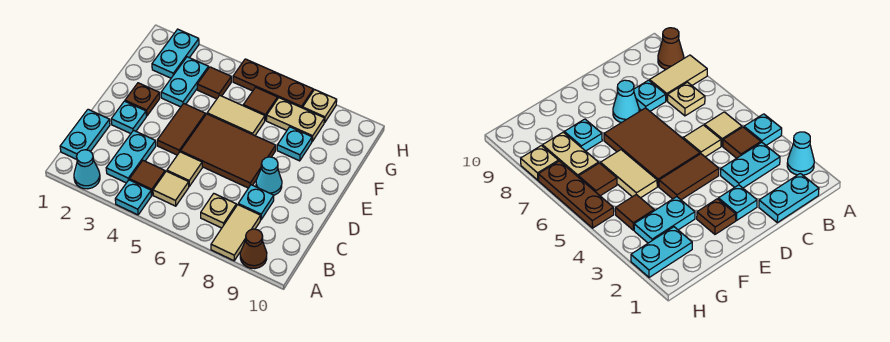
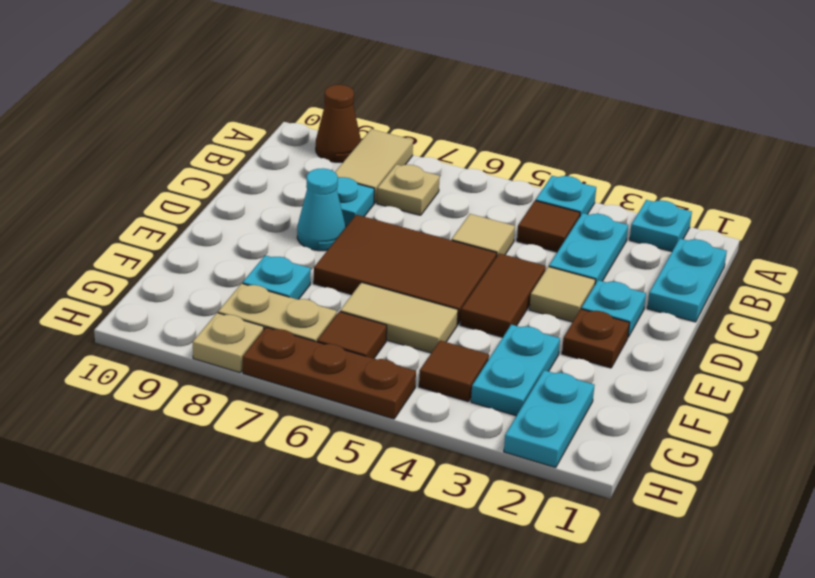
cyan 1x1 cone [74,150,100,189] -> cyan 1x1 plate [630,200,692,251]
tan 1x1 tile [153,171,189,206] -> tan 1x1 tile moved to [530,267,595,322]

